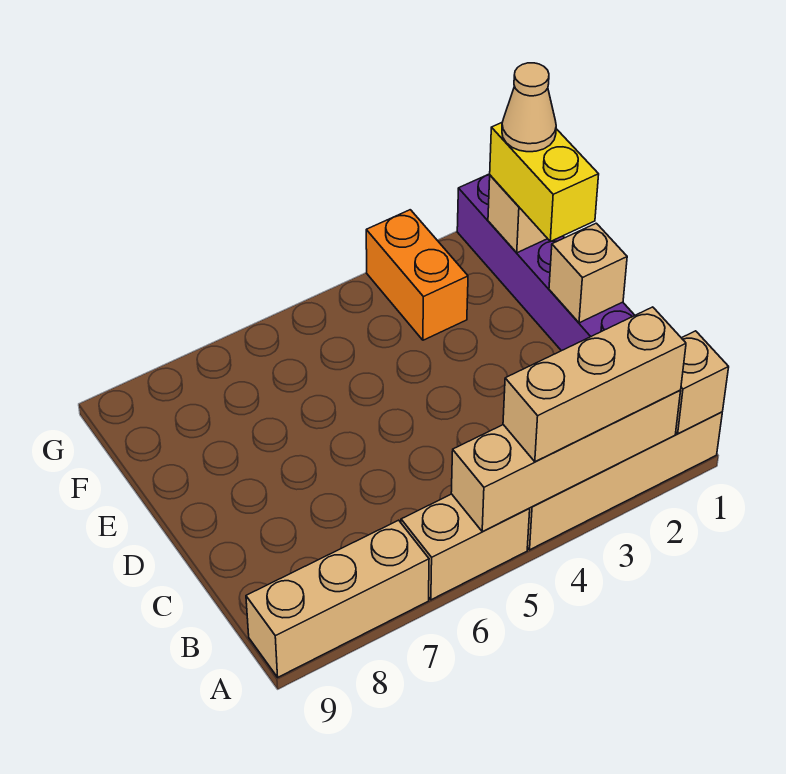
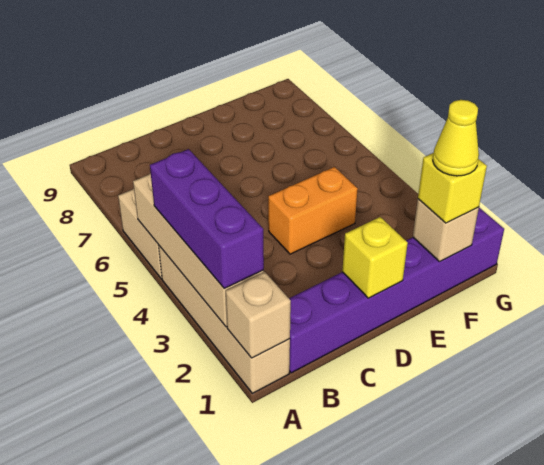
tan 1x3 brick [503,307,686,462] -> purple 1x3 brick [150,149,264,289]
tan 1x3 brick [246,520,429,677] -> none
tan 1x1 brick [549,223,627,323] -> yellow 1x1 brick [342,217,408,298]
yellow 1x2 brick [490,123,599,242] -> yellow 1x1 brick [418,153,487,223]
tan 1x1 cone [502,63,556,152] -> yellow 1x1 cone [433,100,479,176]
orange 1x2 brick [366,210,468,340] -> orange 1x2 brick moved to [268,167,358,254]

